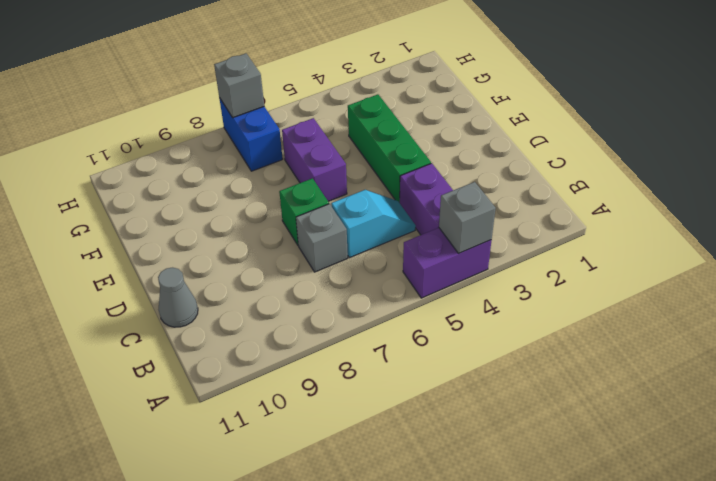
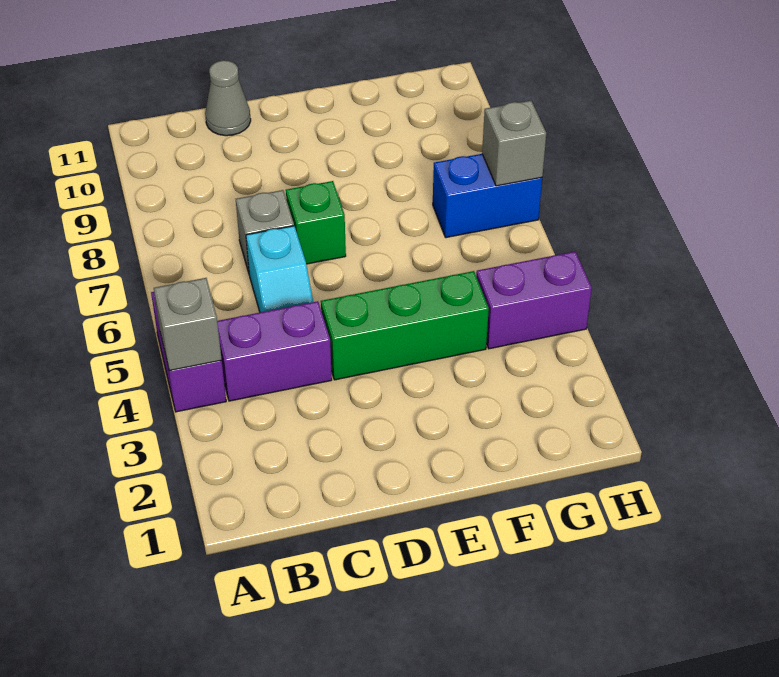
purple 1x2 brick [282,118,347,201] -> purple 1x2 brick moved to [476,252,592,349]

